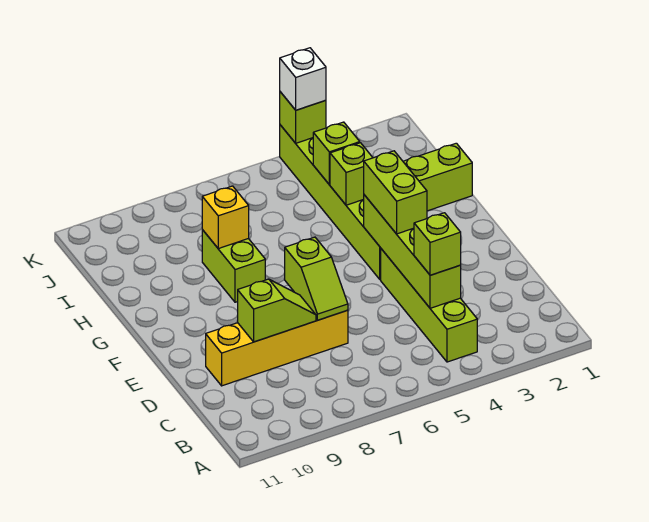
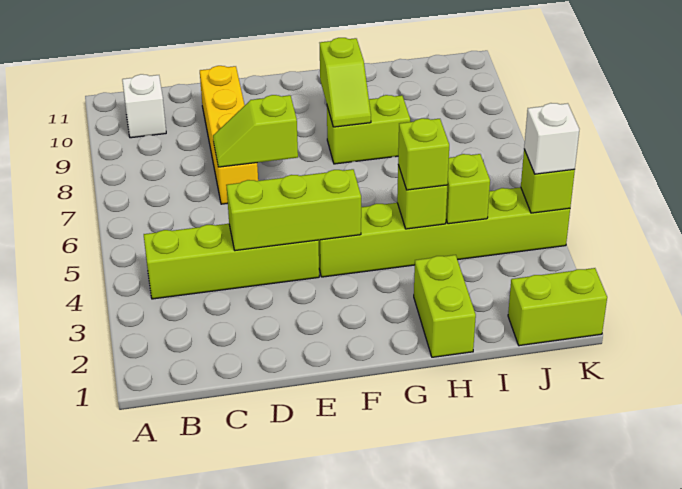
none -> white 1x1 brick [122,74,166,138]
lime 1x4 brick [364,195,461,308] -> lime 1x3 brick [226,169,361,251]
lime 1x1 brick [414,213,461,275] -> lime 1x1 brick moved to [398,118,449,190]
lime 1x2 slope [238,279,316,342] -> lime 1x2 slope moved to [320,38,371,127]
lime 1x2 brick [364,151,427,234] -> lime 1x2 brick moved to [508,268,607,346]
yellow 1x1 brick [202,186,249,249] -> none

